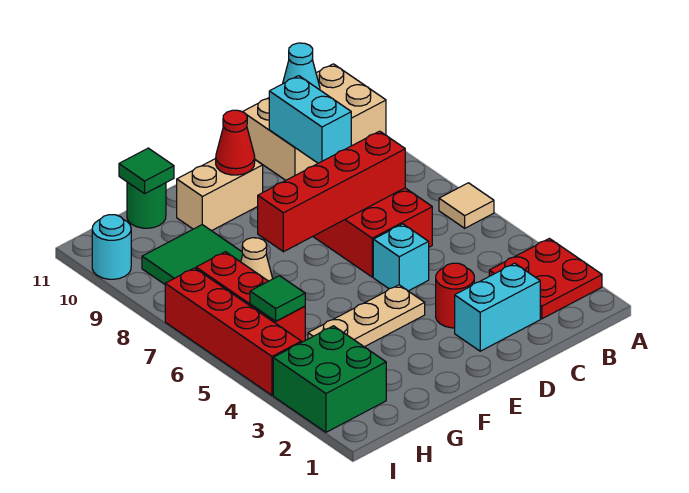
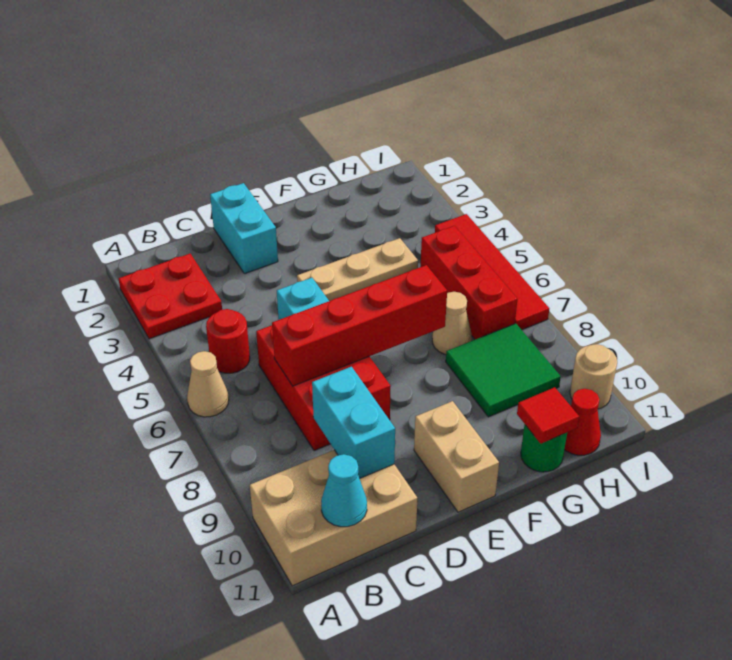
tan 1x1 tile [439,183,494,228] -> tan 1x1 cone [187,351,229,417]
cyan 1x2 brick [455,263,540,351] -> cyan 1x2 brick turned to [210,183,278,274]
red 1x1 round brick [436,263,474,328] -> red 1x1 round brick moved to [206,309,250,373]
tan 1x2 brick [177,159,263,231] -> tan 1x2 brick turned to [414,401,499,512]
red 1x1 cone [216,110,255,175] -> red 1x1 cone moved to [564,389,601,455]
green 1x1 tile [119,148,174,194] -> red 1x1 tile [517,387,579,444]
green 2x2 brick [273,326,386,432] -> none
green 1x1 tile [250,276,305,321] -> none
red 1x4 brick [165,268,301,395] -> red 1x4 tile [435,214,549,330]
cyan 1x1 round brick [92,215,131,279] -> tan 1x1 round brick [570,344,617,409]

